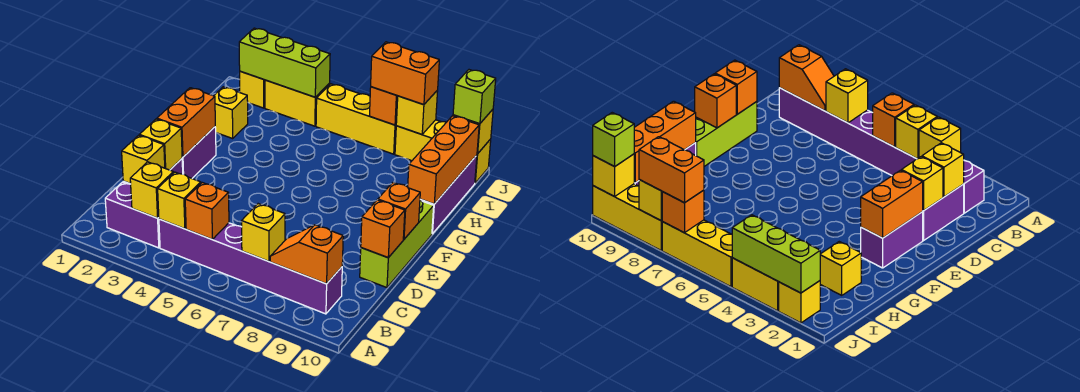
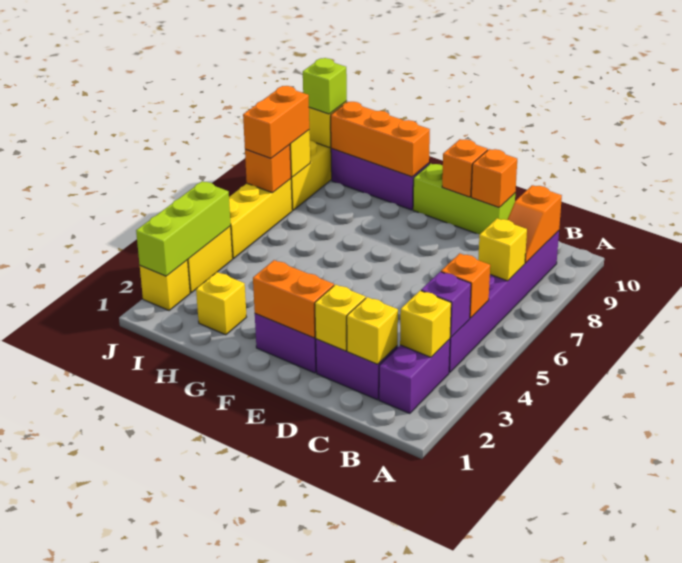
yellow 1x1 brick [158,172,201,229] -> purple 1x1 brick [421,272,471,337]

